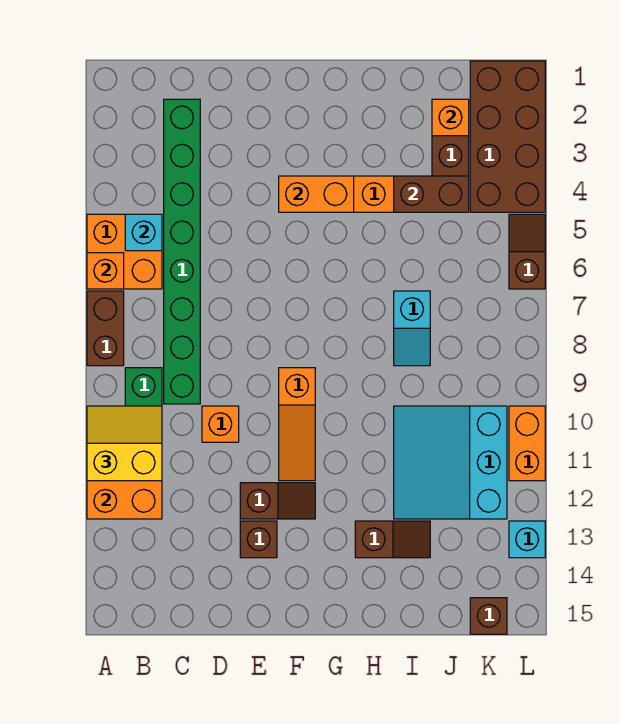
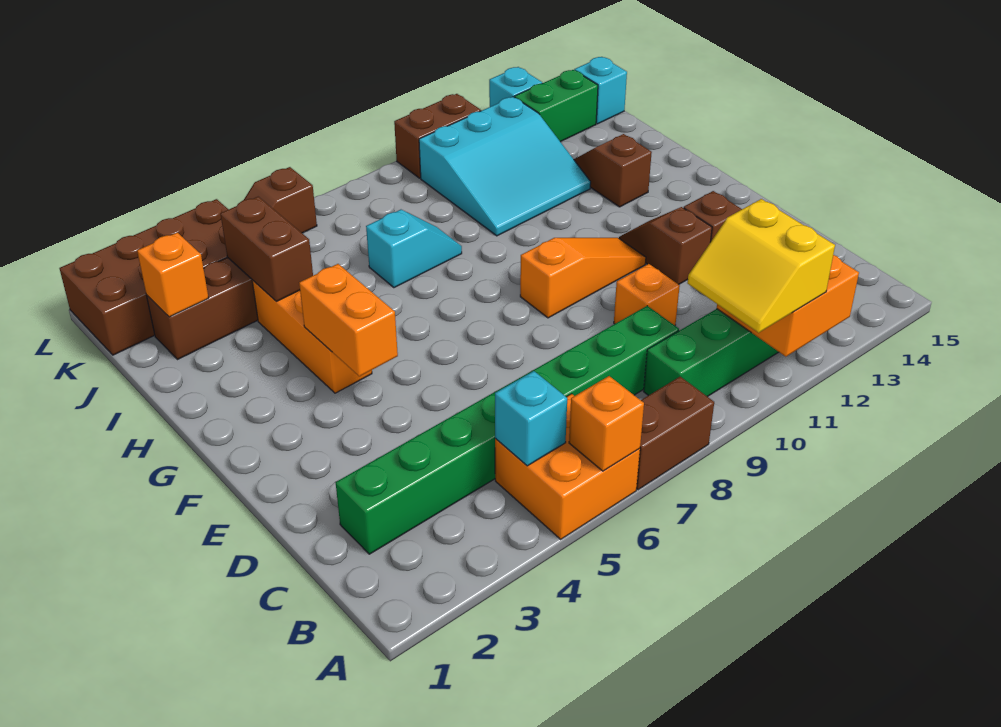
none -> green 1x2 brick [515,70,598,142]
brown 1x1 brick [470,598,507,634] -> cyan 1x1 brick [574,57,627,124]
orange 1x2 brick [509,406,545,481] -> brown 1x2 brick [394,94,481,178]

